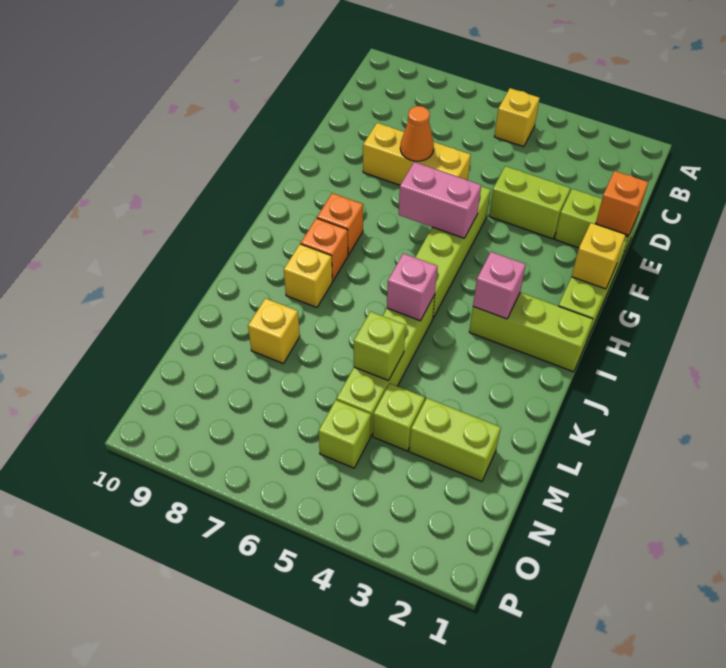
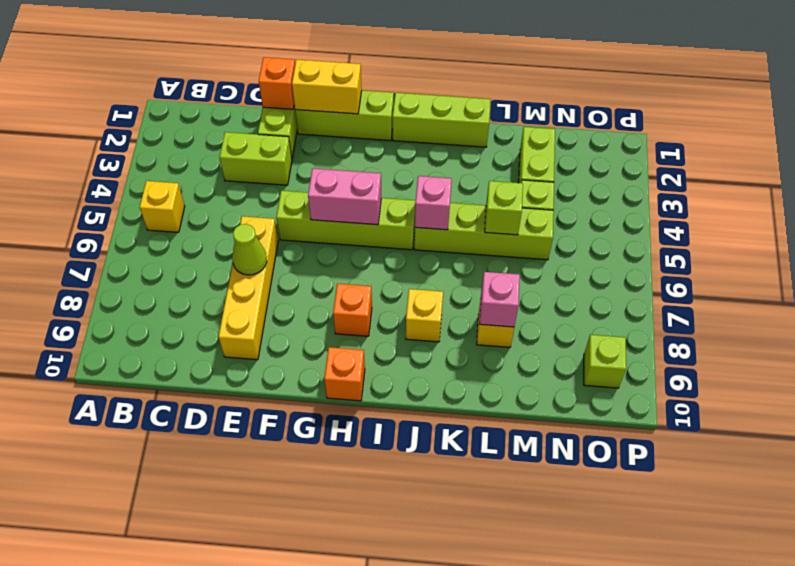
lime 1x2 brick [489,166,570,239] -> lime 1x2 brick turned to [220,132,292,185]
yellow 1x3 brick [363,123,471,185] -> yellow 1x4 brick [218,216,278,360]
orange 1x1 cone [400,106,434,161] -> lime 1x1 cone [232,224,267,275]
yellow 1x1 brick [572,223,625,289] -> yellow 1x2 brick [292,60,362,114]
pink 1x2 brick [399,162,481,238] -> pink 1x2 brick turned to [308,168,381,225]
lime 1x3 brick [469,292,593,372] -> lime 1x3 brick turned to [393,93,491,147]
pink 1x1 brick [473,252,526,319] -> pink 1x1 brick moved to [479,272,520,327]
orange 1x1 brick [301,218,348,281] -> orange 1x1 brick moved to [324,347,365,401]
lime 1x1 brick [319,400,371,468] -> lime 1x1 brick moved to [584,335,626,388]

